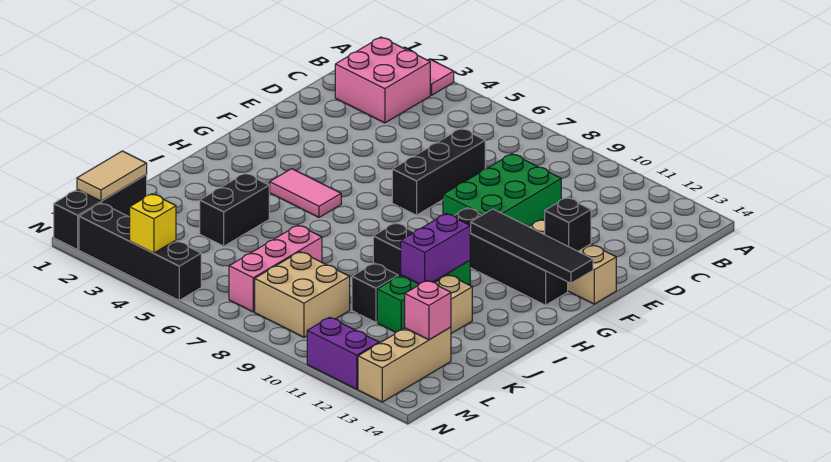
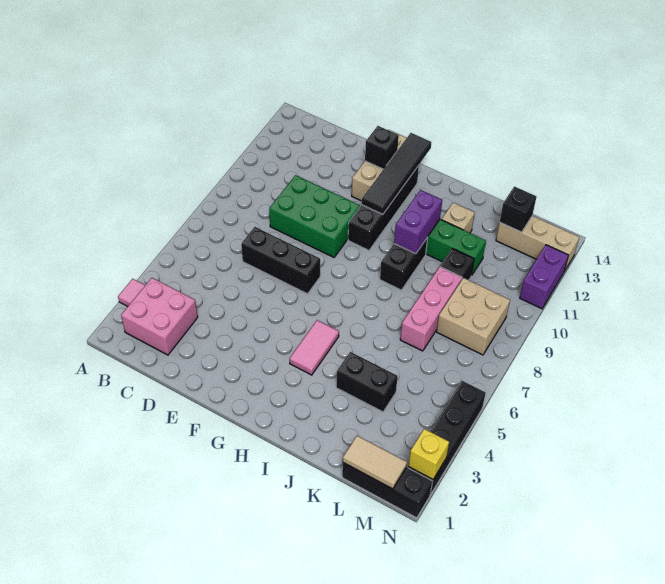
purple 1x2 brick [401,214,470,284] -> purple 1x2 brick turned to [394,190,442,254]
pink 1x3 brick [229,225,322,312] -> pink 1x3 brick turned to [400,267,462,351]
pink 1x1 brick [405,281,451,340] -> black 1x1 brick [500,186,537,232]
yellow 1x1 brick [130,194,176,253] -> yellow 1x1 brick moved to [409,429,449,479]

